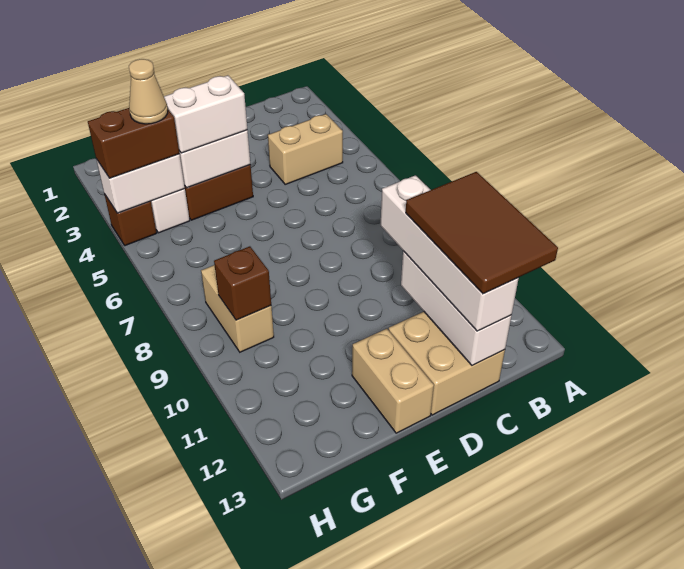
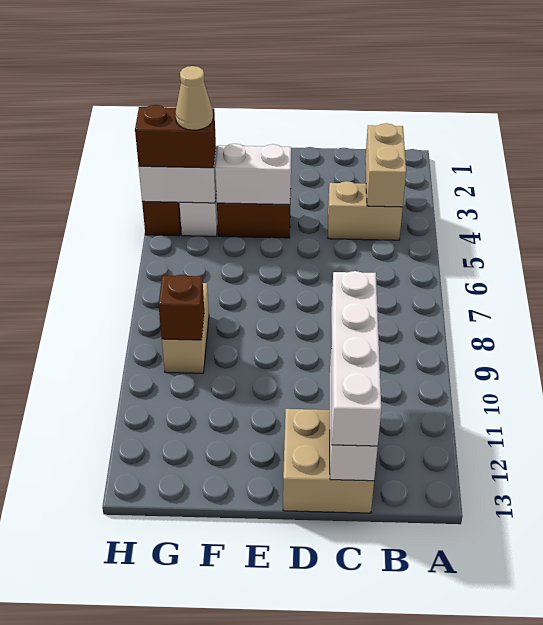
brown 2x3 tile [406,172,558,294] -> none
white 1x2 brick [164,75,247,153] -> none
tan 1x2 brick [352,329,434,433] -> tan 1x2 brick moved to [365,123,406,207]

